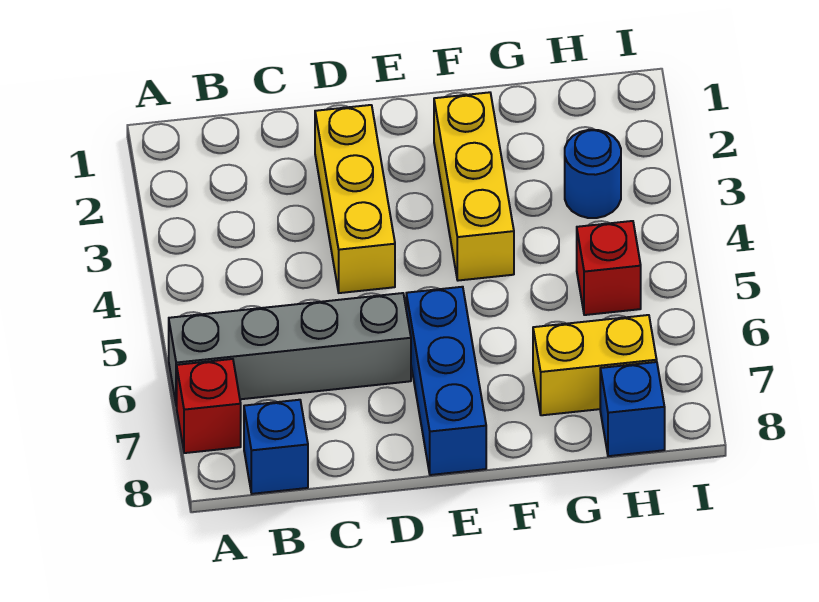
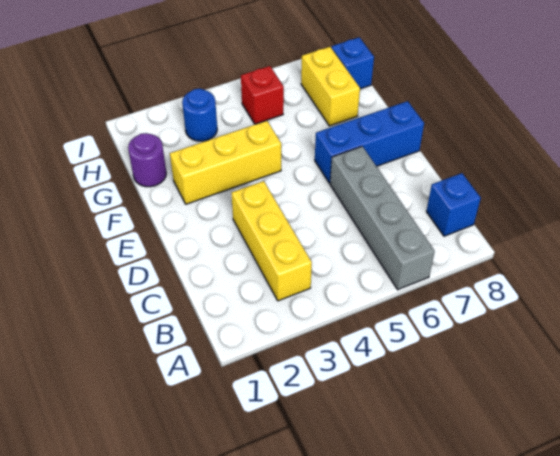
red 1x1 brick [177,359,241,453] -> none
yellow 1x3 brick [315,105,395,293] -> yellow 1x3 brick turned to [231,181,312,301]
none -> purple 1x1 round brick [128,133,166,187]

